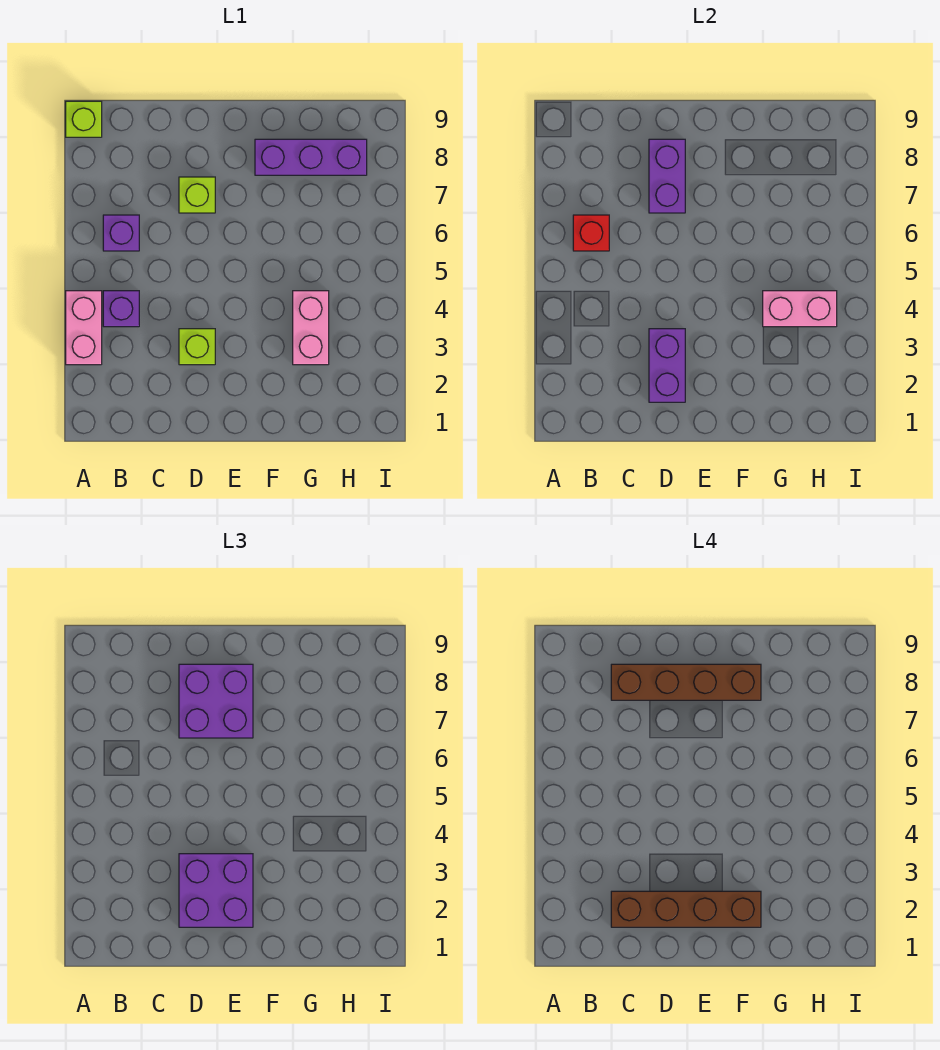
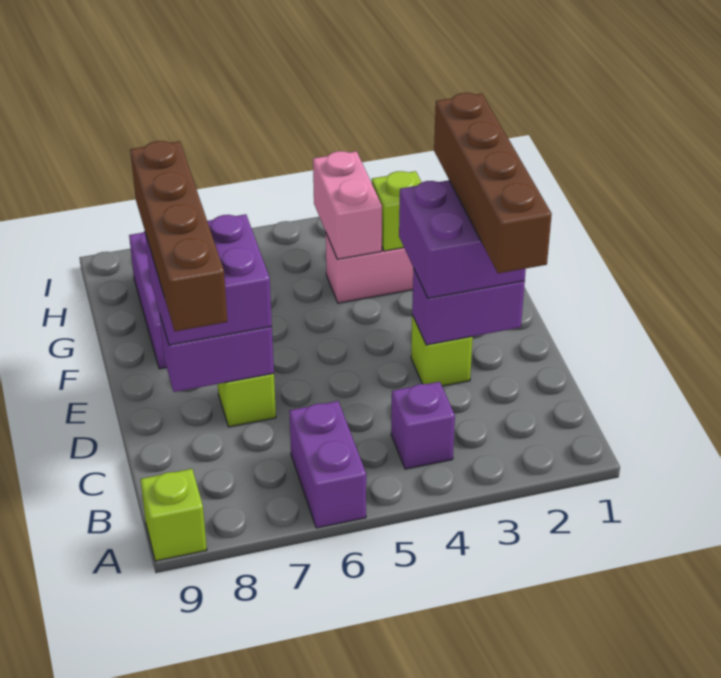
pink 1x2 brick [66,291,102,365] -> none
purple 1x1 brick [103,215,139,251] -> purple 1x2 brick [289,401,366,528]
red 1x1 brick [573,215,609,251] -> none
none -> lime 1x1 brick [372,171,421,251]

